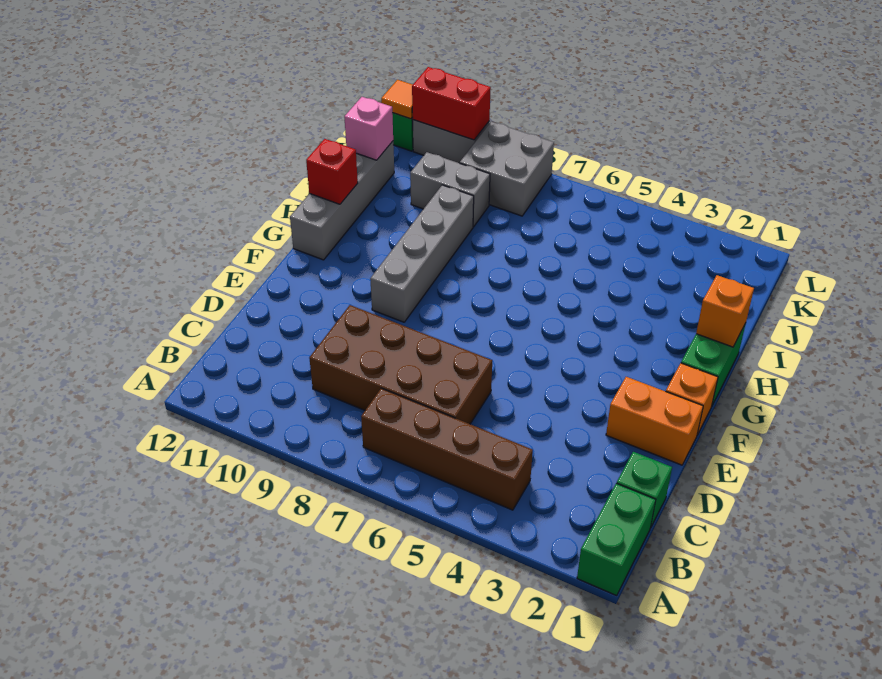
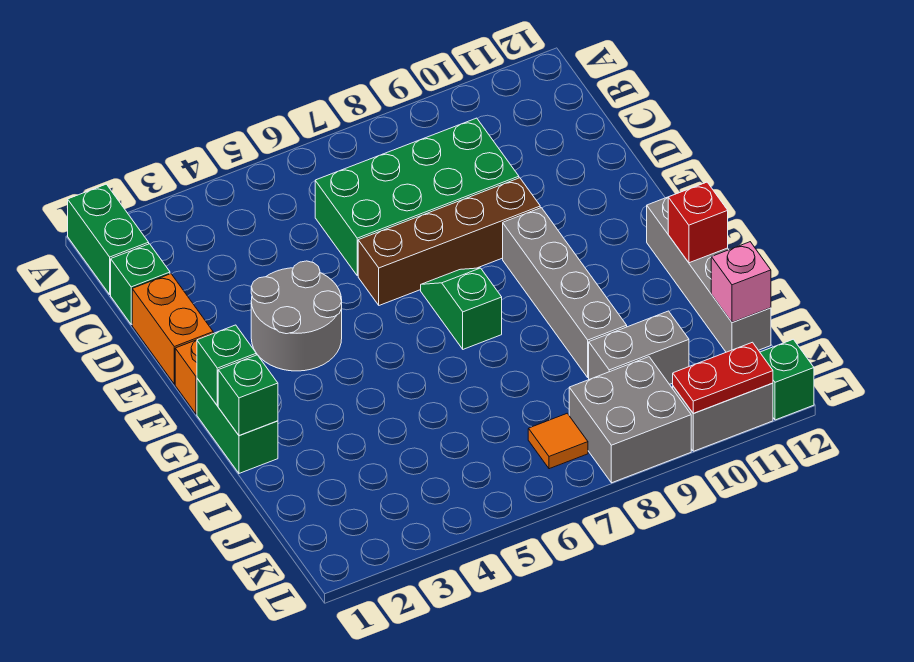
brown 1x4 brick [361,388,533,510] -> brown 1x4 brick moved to [358,178,540,305]
brown 2x4 brick [309,305,492,424] -> green 2x4 brick [315,118,519,276]
orange 1x2 brick [606,377,703,465] -> orange 1x2 brick turned to [132,274,213,384]
none -> grey 2x2 round brick [251,261,342,371]
none -> green 1x2 slope [421,268,502,349]
none -> green 1x1 brick [197,325,256,406]
orange 1x1 brick [696,275,754,347] -> green 1x1 brick [218,355,278,435]
red 1x2 brick [412,67,491,140] -> red 1x2 plate [673,342,773,413]
orange 1x1 tile [381,80,413,119] -> orange 1x1 tile moved to [528,413,588,469]

